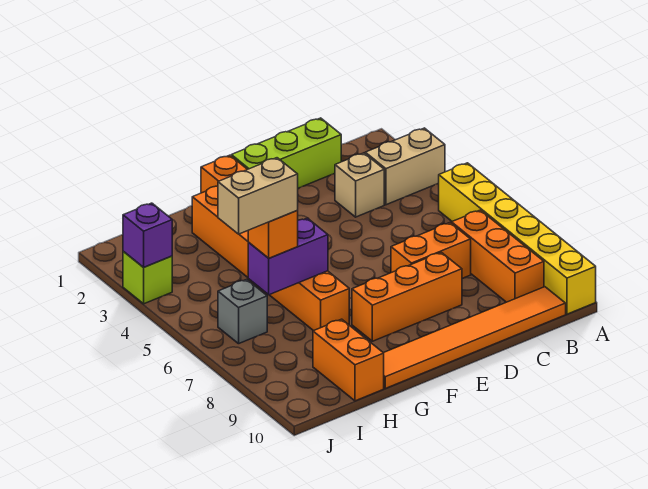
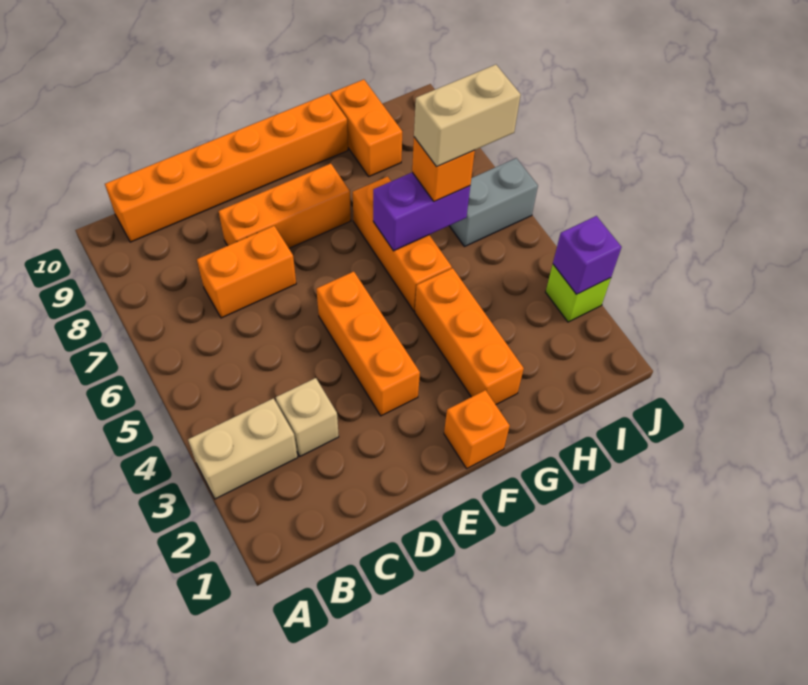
yellow 1x6 brick [438,163,596,314] -> none
orange 1x3 brick [452,210,544,302] -> orange 1x3 brick moved to [316,272,420,416]
orange 1x6 tile [384,287,566,388] -> orange 1x6 brick [105,94,348,242]
lime 1x3 brick [231,118,341,188] -> none
grey 1x1 brick [218,279,267,344] -> grey 1x2 brick [449,158,538,246]

